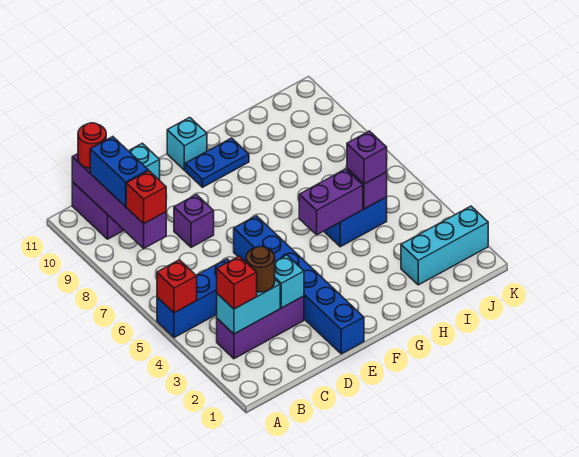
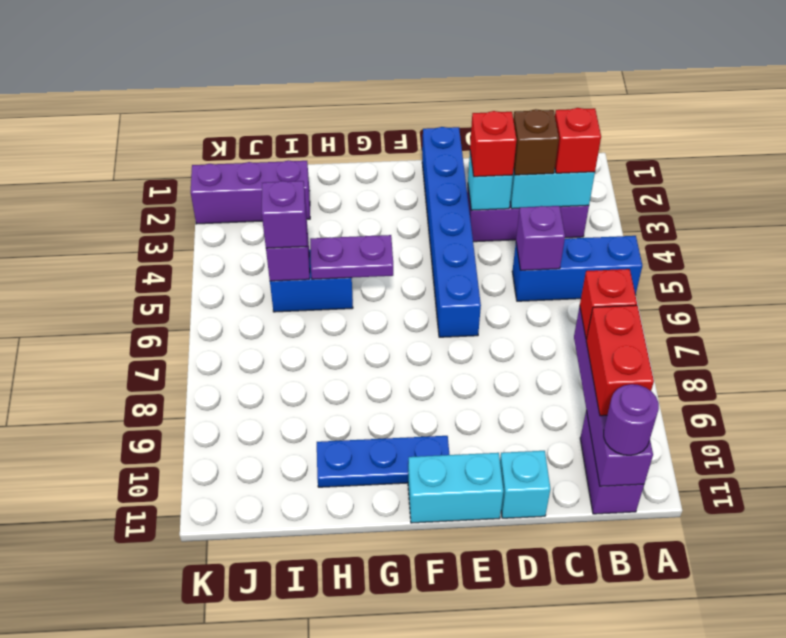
red 1x1 brick [157,260,197,313] -> red 1x1 brick moved to [470,111,517,177]
blue 1x2 brick [90,137,148,207] -> red 1x2 brick [586,305,654,416]
red 1x1 round brick [78,123,106,168] -> purple 1x1 round brick [604,384,659,455]
brown 1x1 round brick [246,246,275,292] -> brown 1x1 brick [513,109,559,175]
purple 1x1 brick [174,195,214,247] -> purple 1x1 brick moved to [516,206,565,270]
blue 1x2 plate [185,138,249,187] -> blue 1x3 plate [317,436,450,487]
cyan 1x1 brick [167,117,207,170] -> cyan 1x2 brick [408,453,503,523]
purple 1x2 brick [299,169,363,235] -> purple 1x2 plate [310,235,393,279]
cyan 1x3 brick [401,206,488,285] -> purple 1x3 brick [191,160,310,224]

